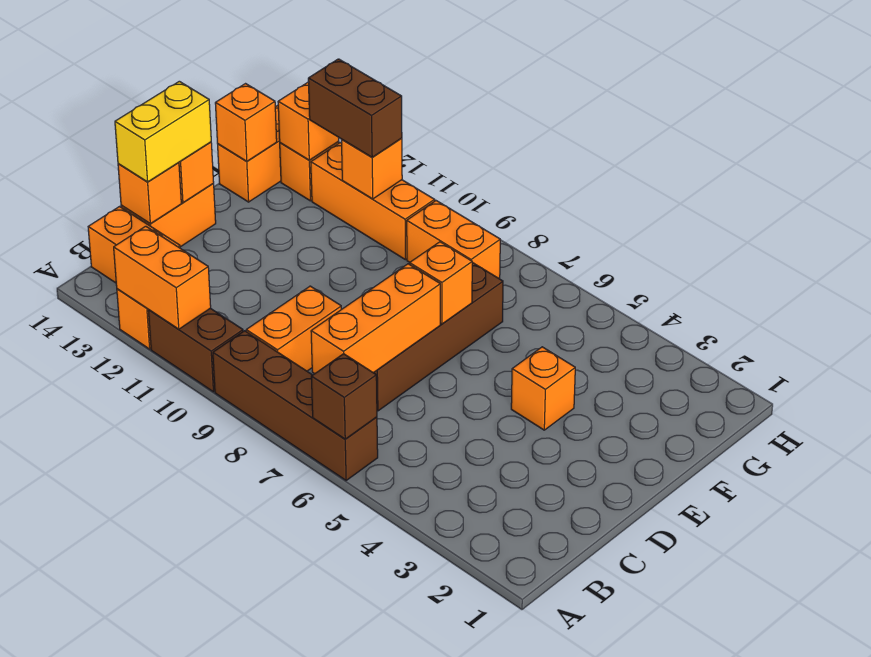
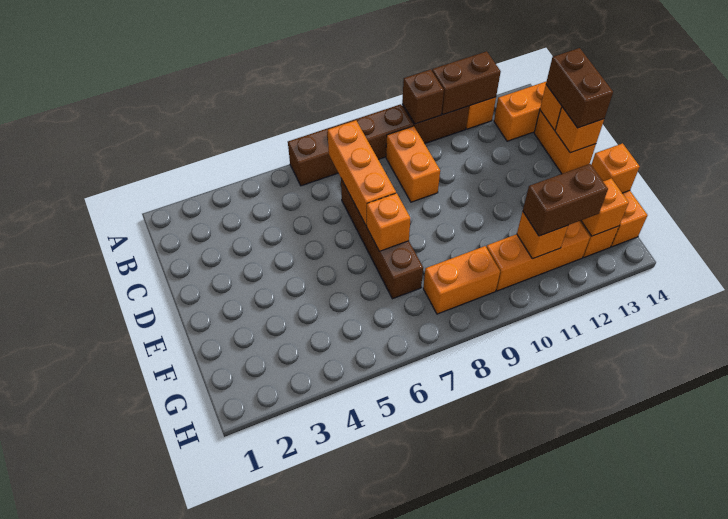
brown 1x1 brick [311,354,377,439] -> brown 1x1 brick moved to [402,69,444,124]
orange 1x2 brick [114,226,211,329] -> brown 1x2 brick [432,51,501,115]
yellow 1x2 brick [115,81,211,182] -> brown 1x2 brick [546,48,613,128]
orange 1x1 brick [511,347,575,430] -> none

